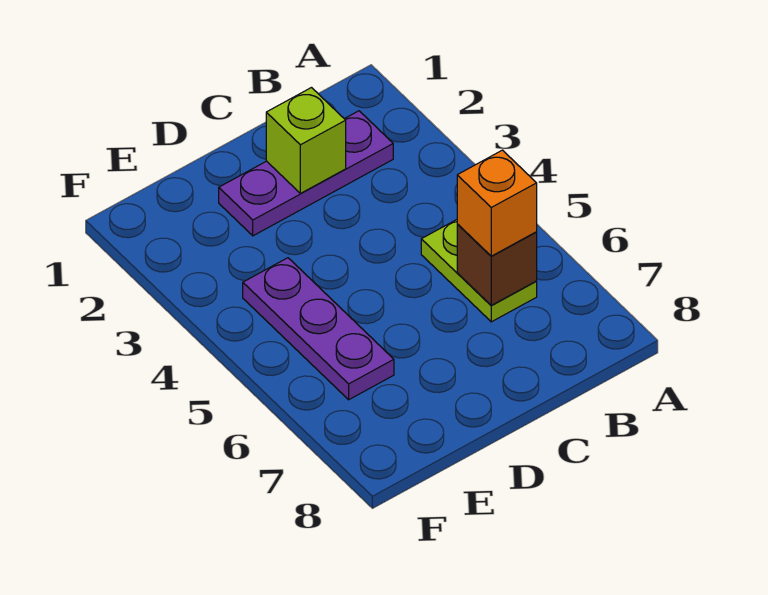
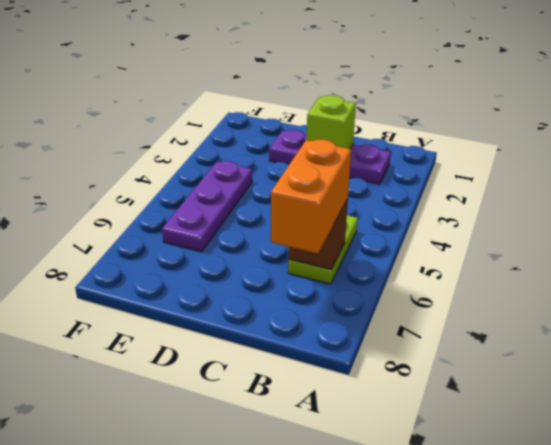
orange 1x1 brick [457,150,537,256] -> orange 1x2 brick [271,139,351,253]

